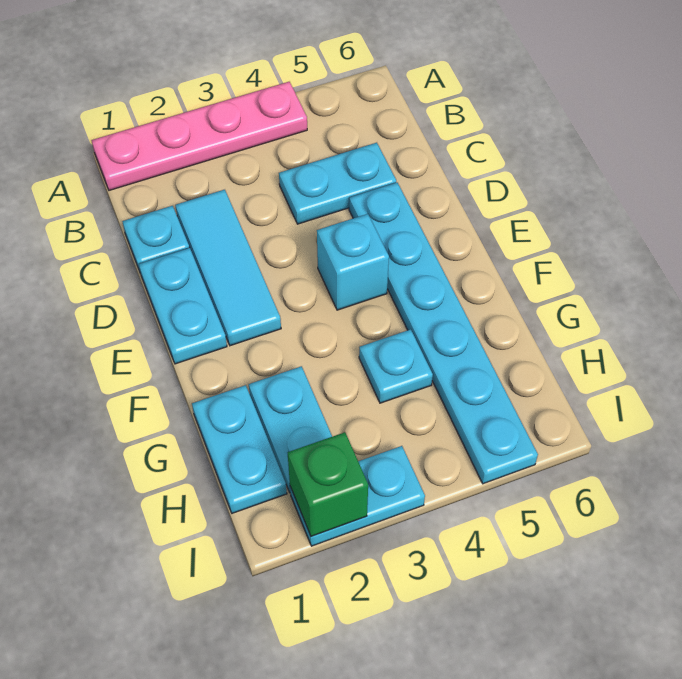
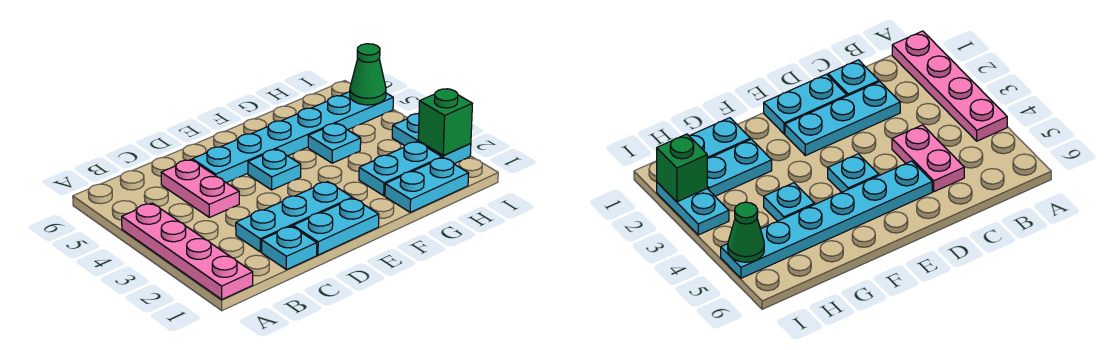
cyan 1x3 tile [175,190,281,346] -> cyan 1x3 plate [236,182,352,252]
cyan 1x2 plate [279,143,396,224] -> pink 1x2 plate [161,160,239,217]
cyan 1x1 brick [317,214,389,310] -> cyan 1x1 plate [248,149,301,190]
none -> green 1x1 cone [350,44,386,105]

